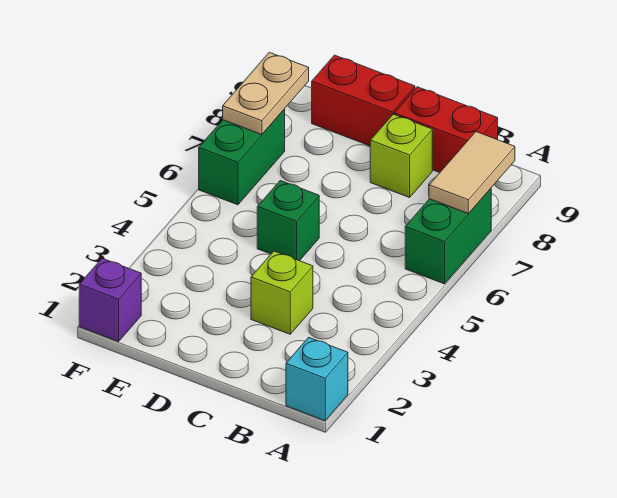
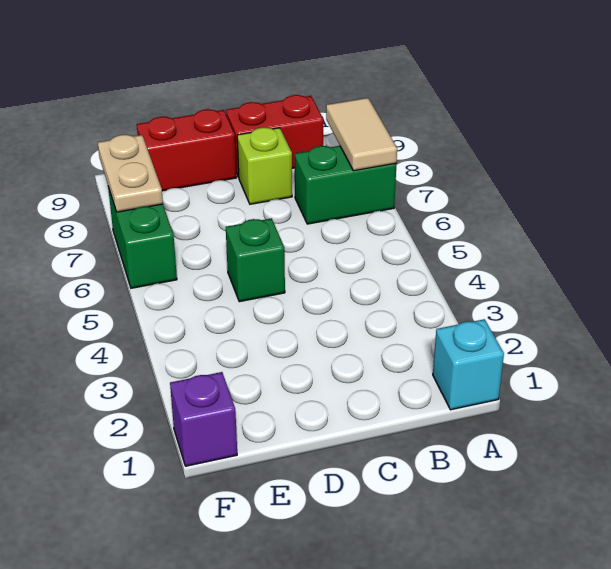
green 1x2 brick [405,189,491,284] -> green 1x2 brick turned to [295,146,396,224]
lime 1x1 brick [251,251,313,334] -> none

